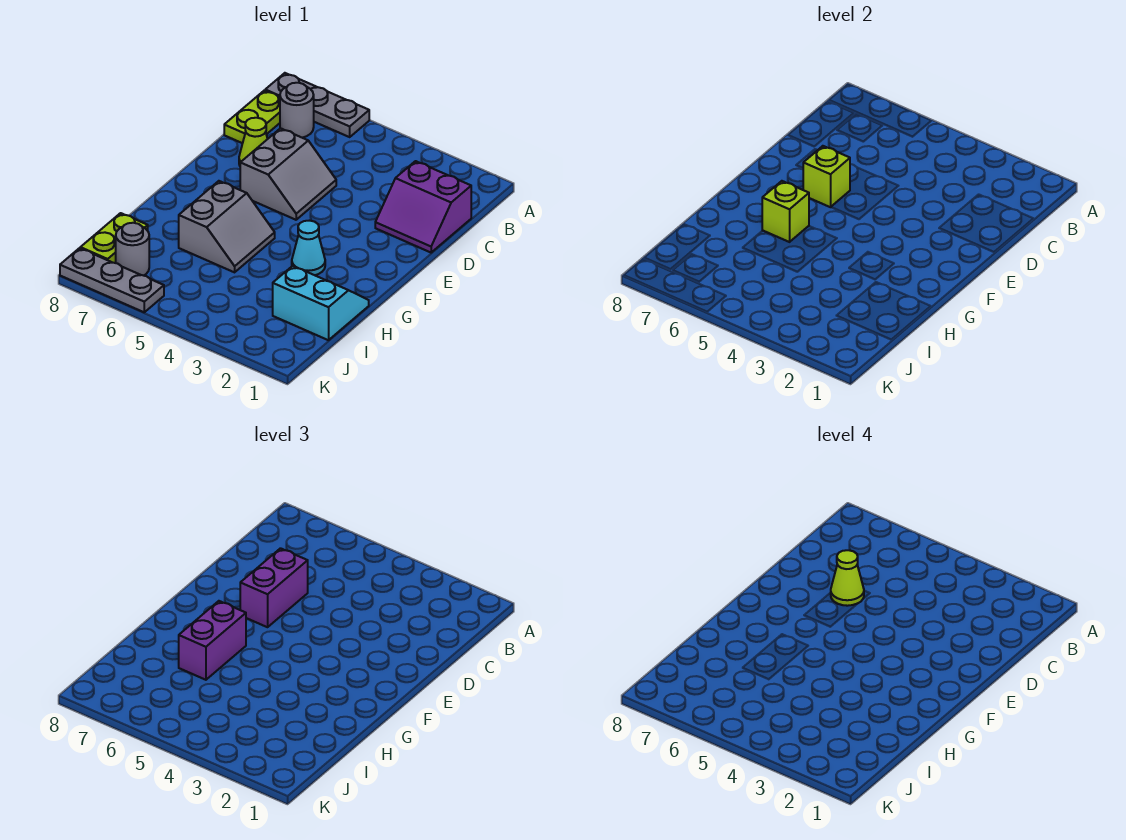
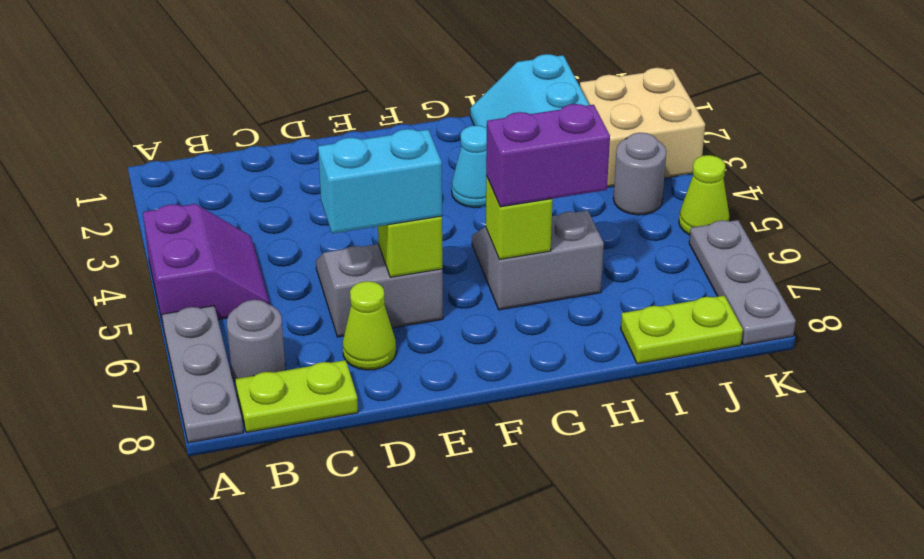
purple 2x2 slope [375,161,471,253] -> purple 2x2 slope moved to [143,204,270,324]
purple 1x2 brick [240,548,308,627] -> cyan 1x2 brick [318,129,442,233]
lime 1x1 cone [831,550,864,606] -> lime 1x1 cone moved to [679,155,729,235]
none -> tan 2x2 brick [580,68,705,187]
grey 1x1 round brick [116,223,149,276] -> grey 1x1 round brick moved to [613,133,666,215]

